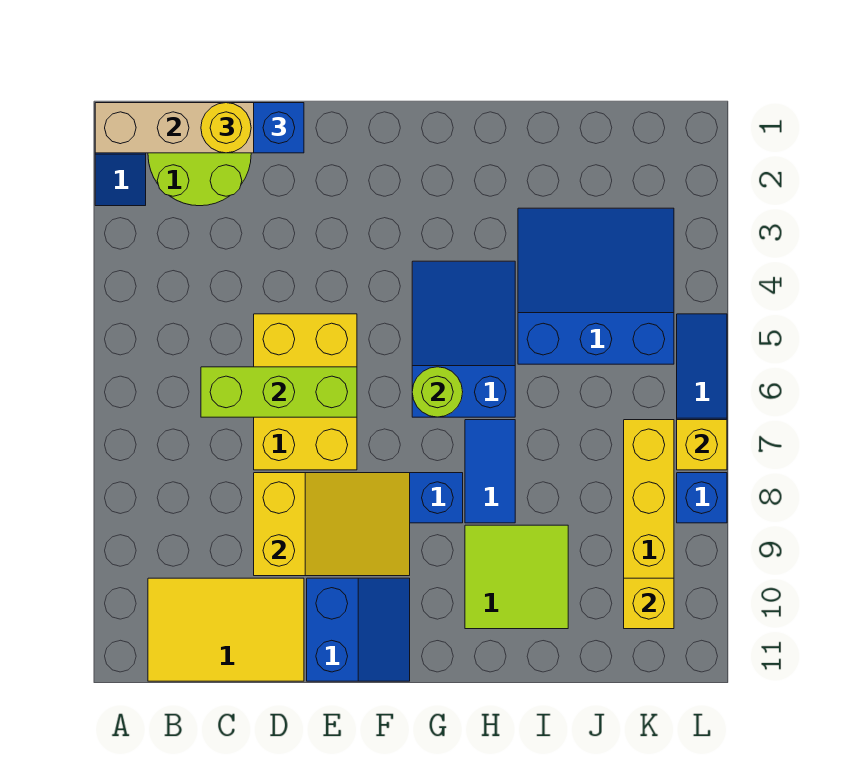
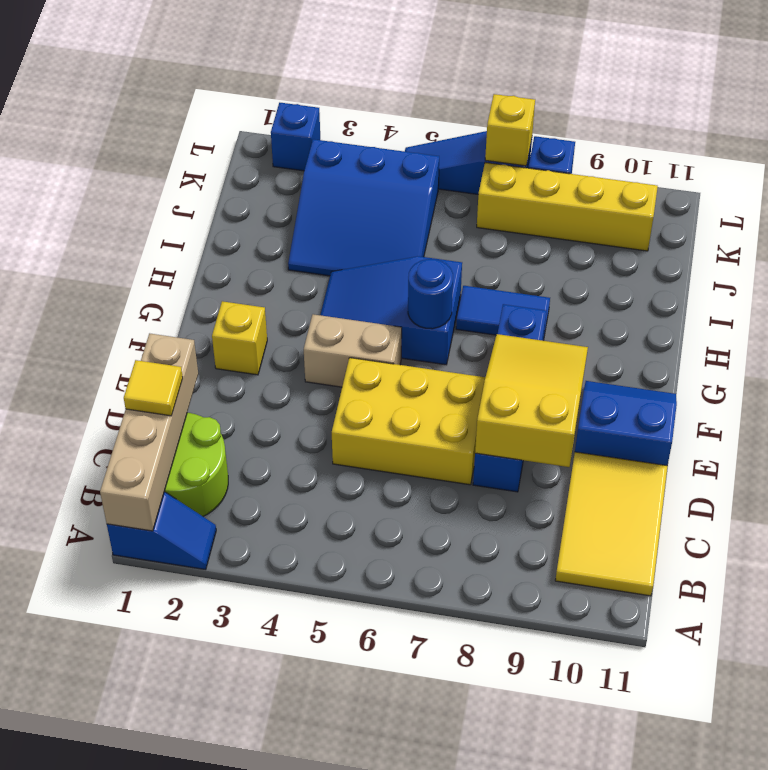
yellow 1x1 round brick [201,103,251,153] -> yellow 1x1 tile [124,360,183,416]
lime 1x3 brick [201,367,357,417] -> none
blue 1x1 brick [254,103,304,153] -> blue 1x1 brick moved to [271,103,320,171]
none -> tan 1x2 brick [304,314,402,387]
lime 1x1 round brick [412,367,463,417] -> blue 1x1 round brick [408,259,453,329]
lime 2x2 tile [465,525,568,629] -> none
blue 3x3 slope [518,208,674,364] -> blue 3x3 slope turned to [288,139,439,276]
yellow 1x1 brick [624,578,674,629] -> yellow 1x1 brick moved to [212,301,267,375]

